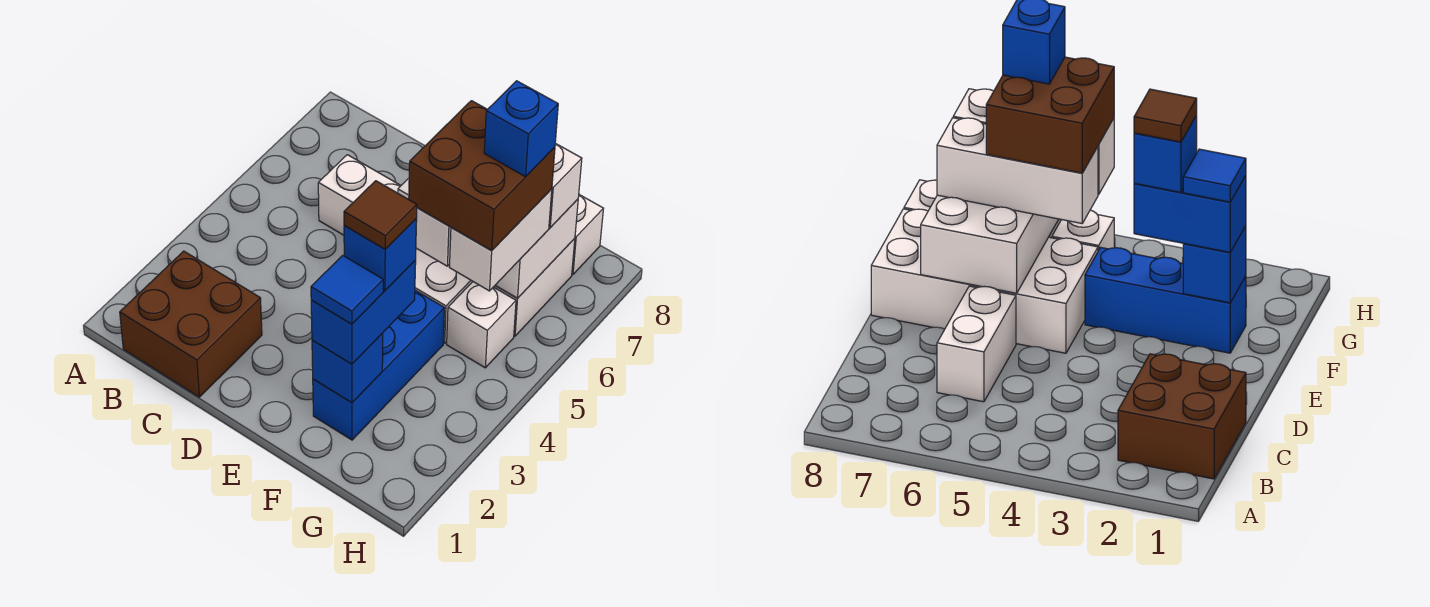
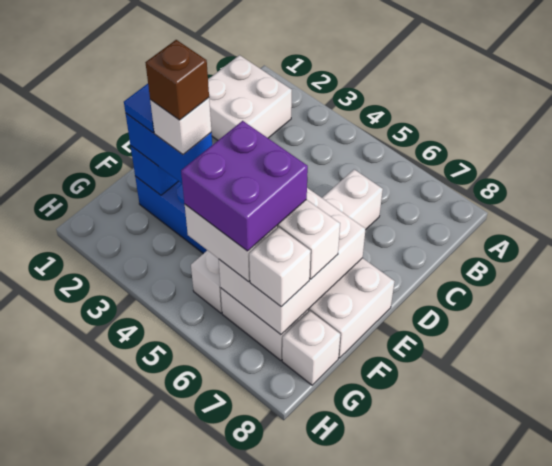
brown 2x2 brick [120,251,262,397] -> white 2x2 brick [208,55,292,140]
blue 1x1 brick [344,219,417,291] -> white 1x1 brick [150,98,211,154]
brown 1x1 tile [344,181,417,249] -> brown 1x1 brick [145,40,209,120]
brown 2x2 brick [409,101,555,250] -> purple 2x2 brick [181,121,308,251]
blue 1x1 brick [484,81,558,177] -> none

